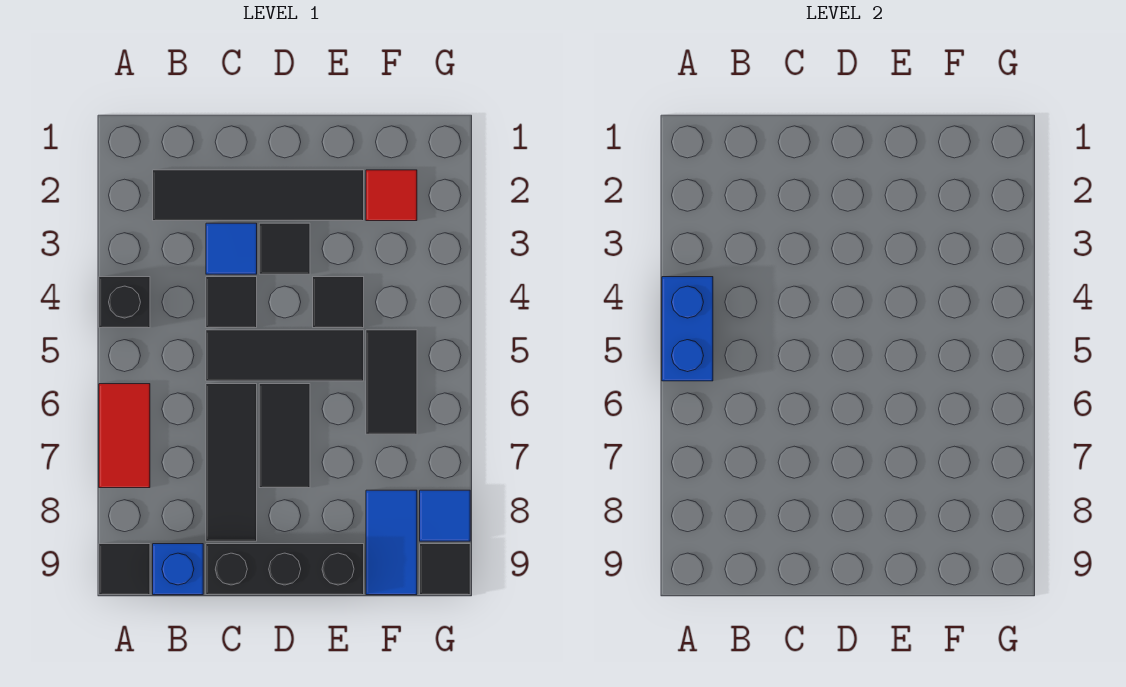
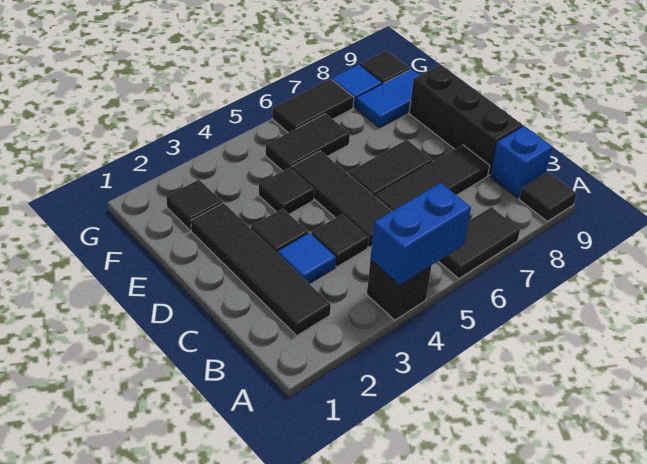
red 1x2 tile [99,384,150,488] -> black 1x2 tile [439,207,520,279]
red 1x1 tile [366,170,417,221] -> black 1x1 tile [166,180,222,230]
none -> black 1x2 tile [272,79,354,133]

